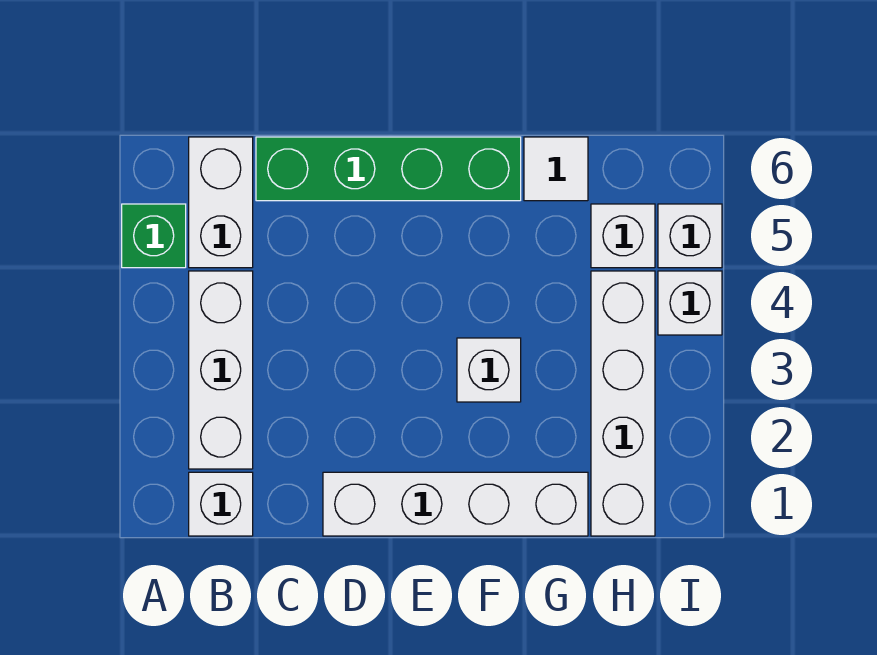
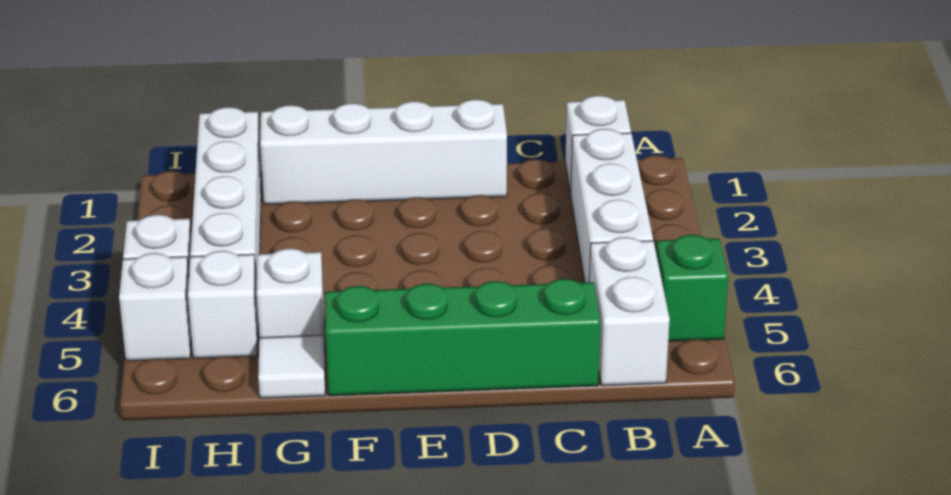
white 1x1 brick [457,338,521,402] -> white 1x1 brick moved to [256,248,325,353]

